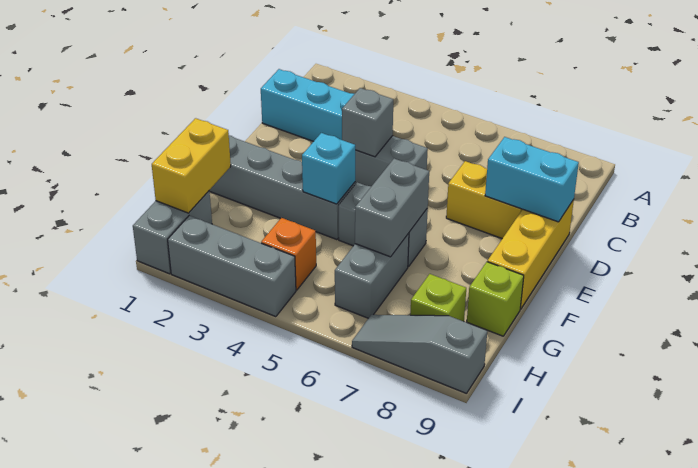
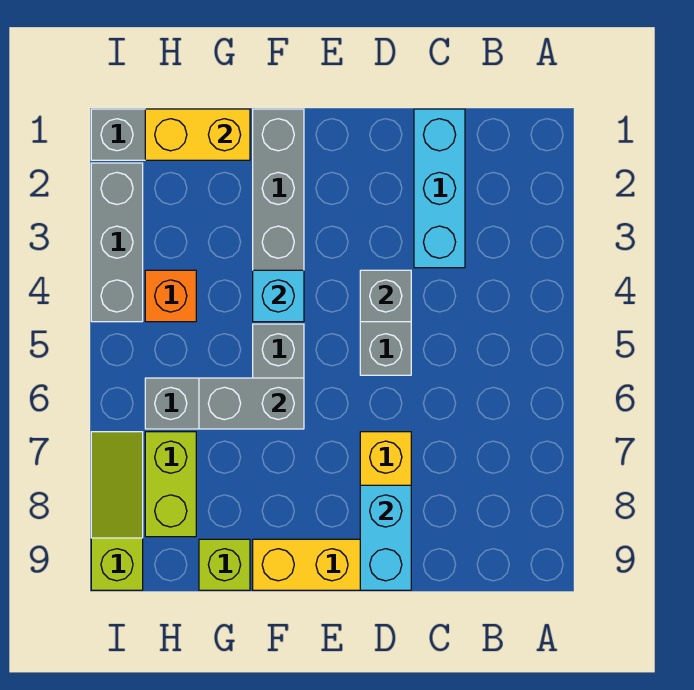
lime 1x1 brick [410,274,466,322] -> lime 1x2 brick [145,432,196,537]
grey 1x3 slope [352,315,487,394] -> lime 1x3 slope [91,432,143,590]

